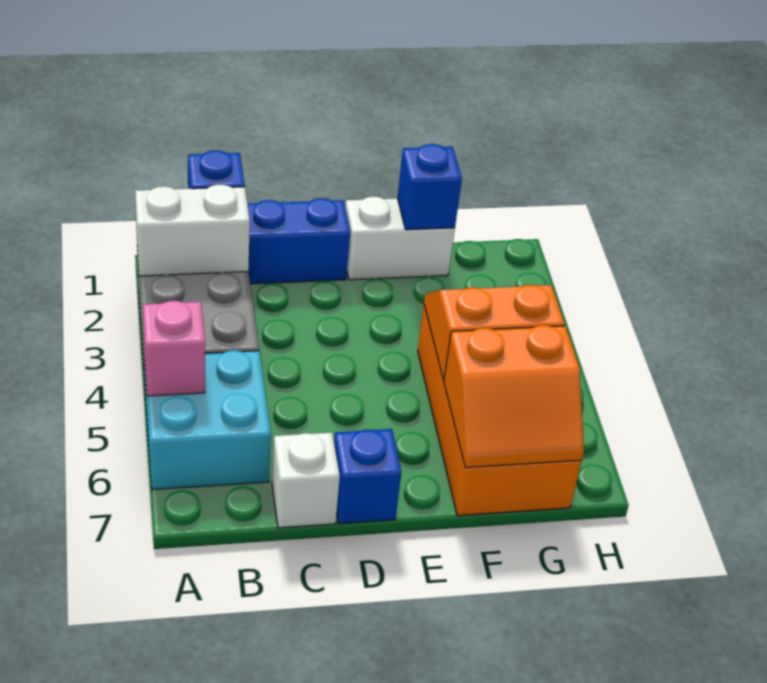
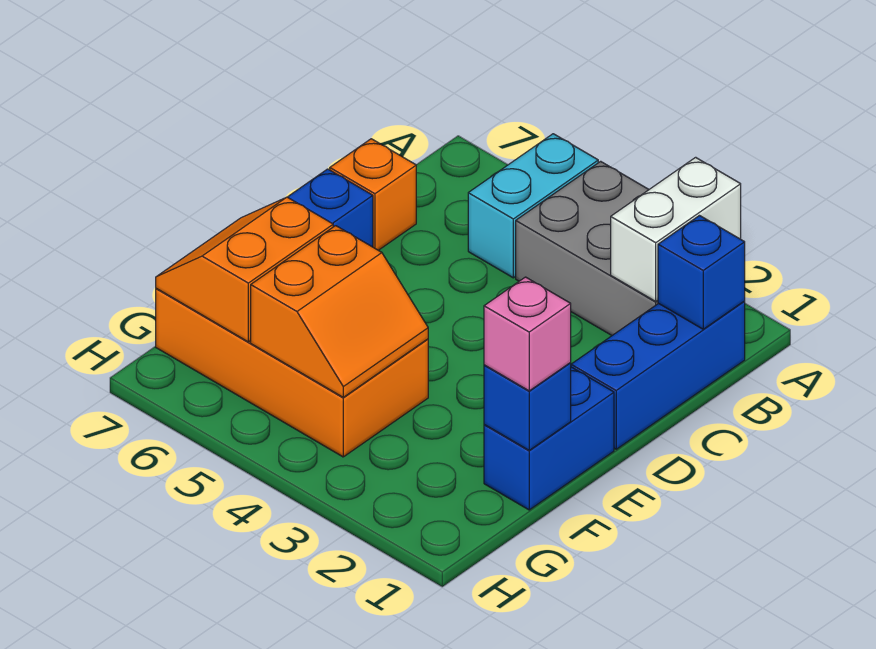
cyan 2x2 brick [145,350,271,489] -> cyan 1x2 brick [468,134,598,278]
pink 1x1 brick [143,301,205,396] -> pink 1x1 brick moved to [484,277,571,391]
white 1x1 brick [272,433,340,528] -> orange 1x1 brick [330,139,416,250]
white 1x2 brick [345,197,455,280] -> blue 1x2 brick [484,367,614,510]

